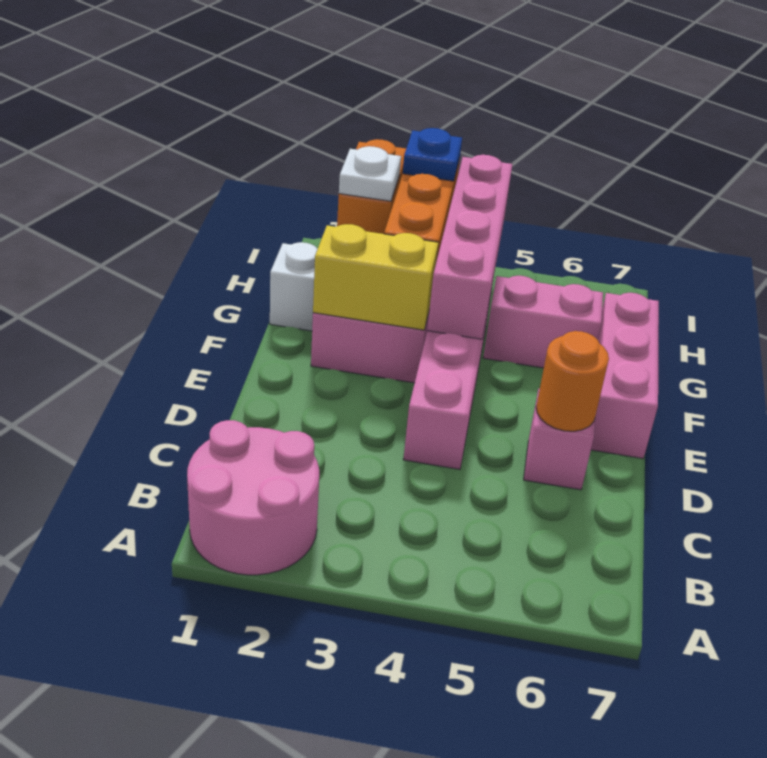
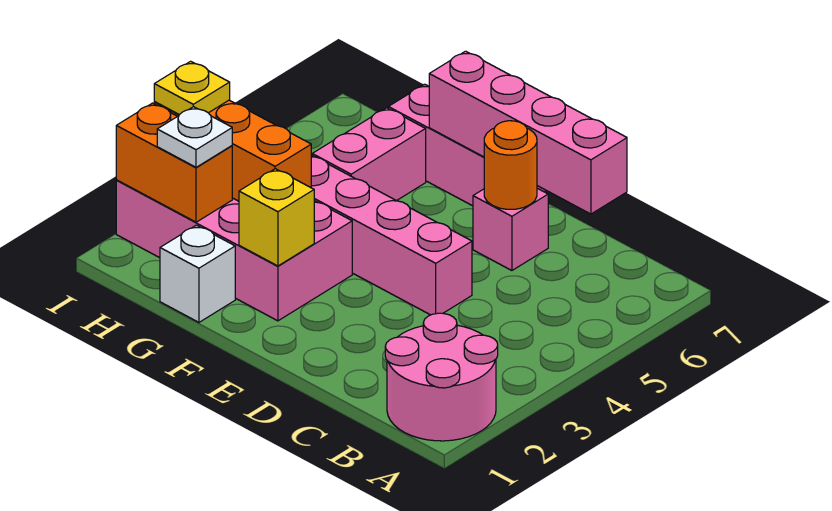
yellow 1x2 brick [313,224,438,330] -> yellow 1x1 brick [239,169,314,266]
pink 1x4 brick [427,155,512,339] -> pink 1x4 brick moved to [429,51,627,214]
blue 1x1 plate [403,128,462,181] -> yellow 1x1 plate [154,61,230,115]

